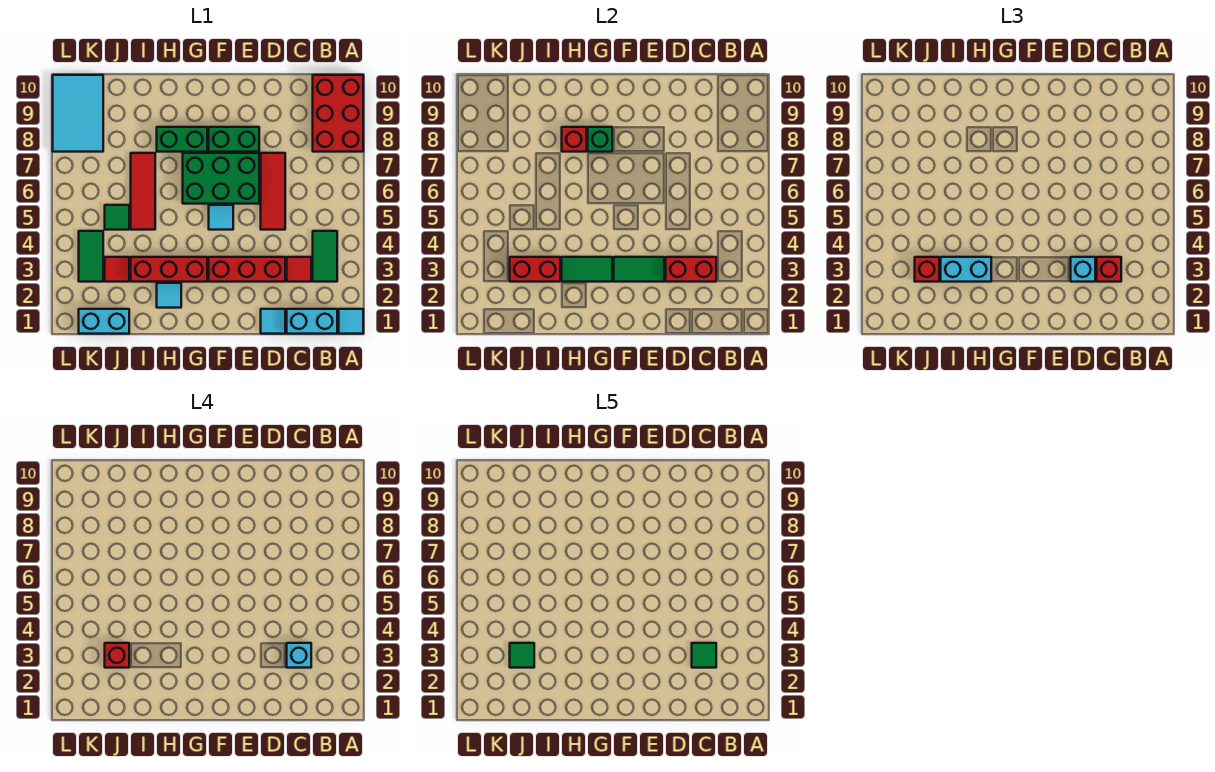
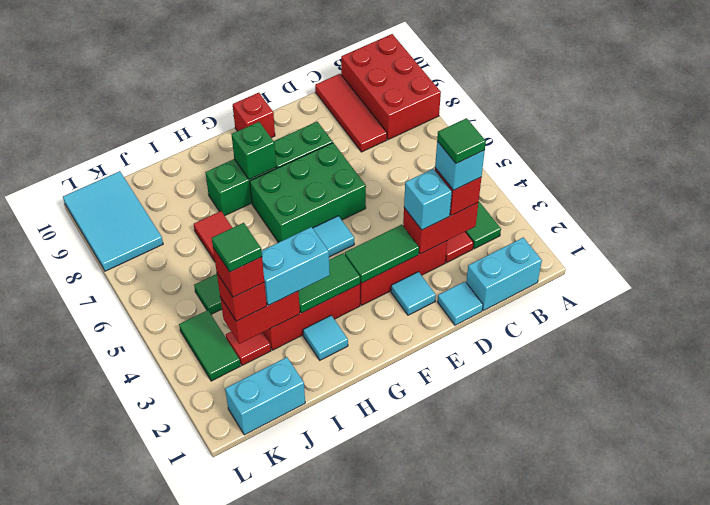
cyan 1x1 tile [339,309,363,334] -> cyan 1x1 tile moved to [391,272,436,315]
red 1x3 tile [261,153,285,230] -> red 1x3 tile moved to [315,74,387,152]
red 1x1 brick [562,127,586,152] -> red 1x1 brick moved to [233,93,275,138]

